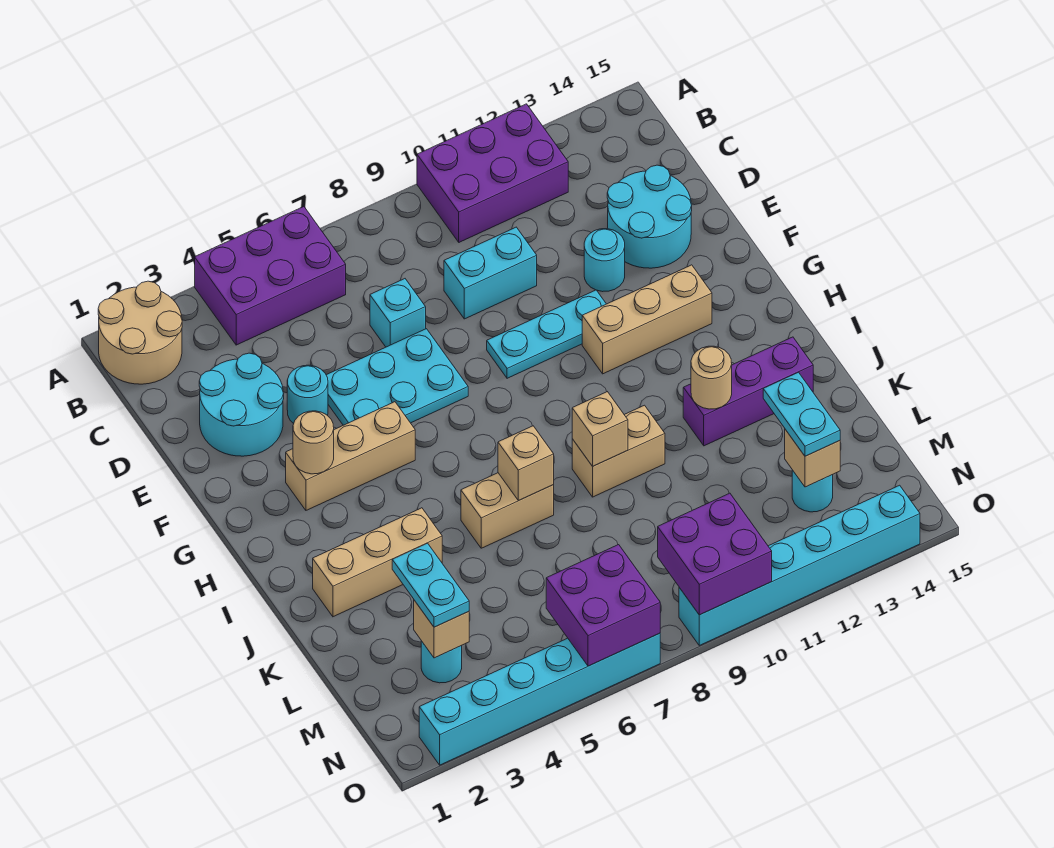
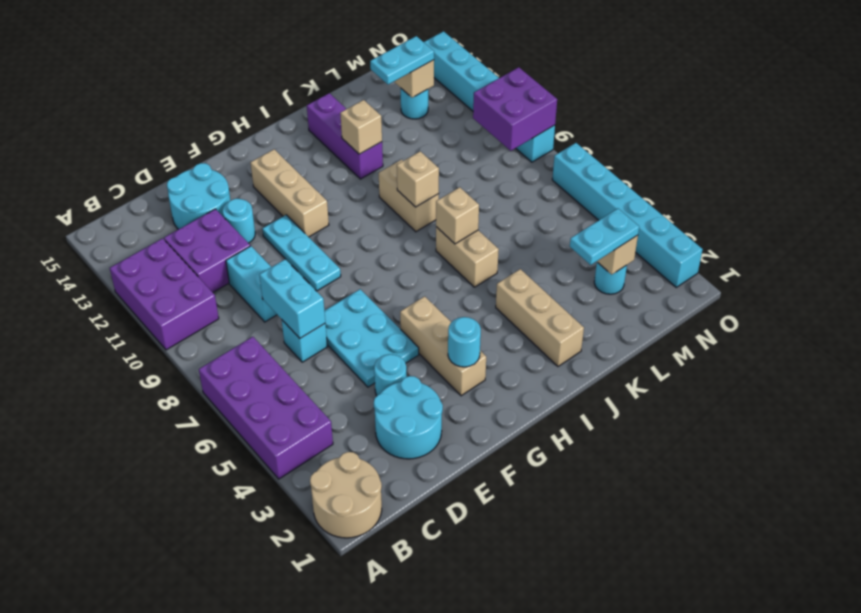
purple 2x3 brick [195,207,346,345] -> purple 2x4 brick [199,337,333,479]
none -> cyan 1x2 brick [259,259,325,338]
tan 1x1 round brick [293,411,334,474] -> cyan 1x1 round brick [448,317,481,367]
tan 1x1 round brick [691,346,732,409] -> tan 1x1 brick [340,100,382,154]
purple 2x2 brick [546,545,660,666] -> purple 2x2 brick moved to [164,209,250,292]

